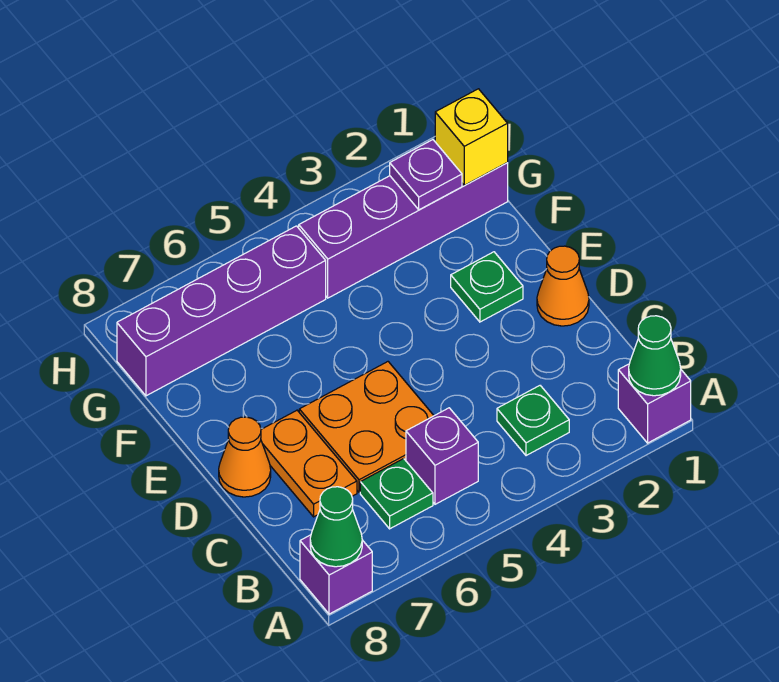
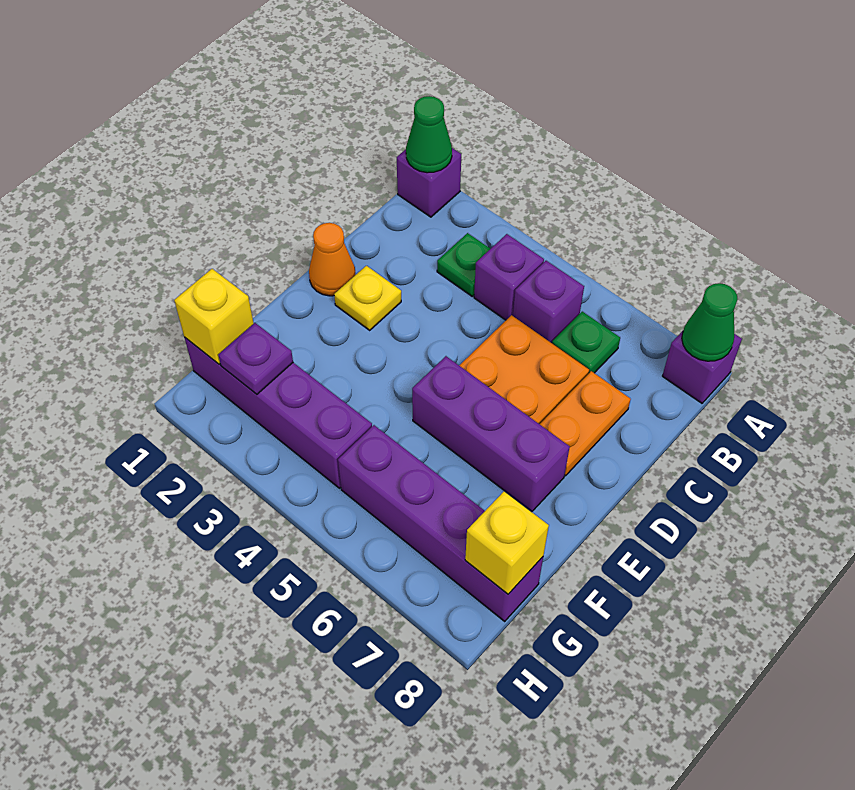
none -> purple 1x1 brick [474,234,544,320]
none -> yellow 1x1 plate [334,266,401,330]
orange 1x1 cone [219,417,271,497] -> none
green 1x1 plate [451,252,523,322] -> none
none -> purple 1x3 brick [412,356,570,511]
none -> yellow 1x1 brick [465,491,549,594]

